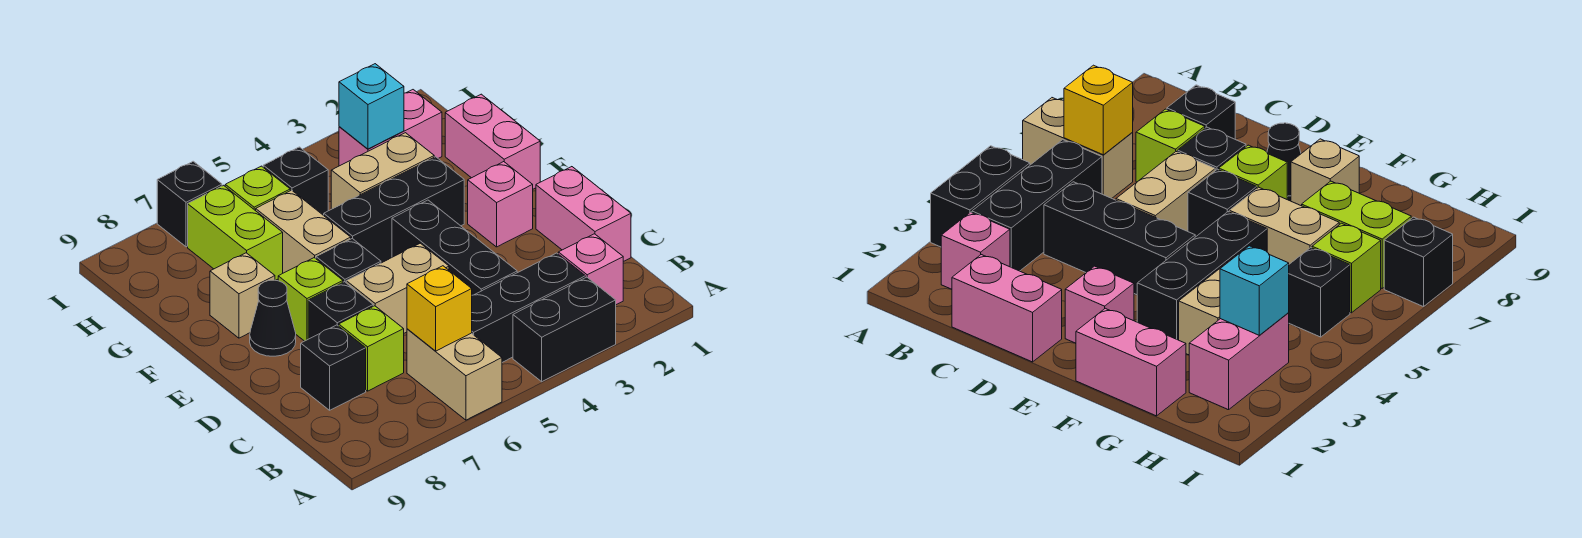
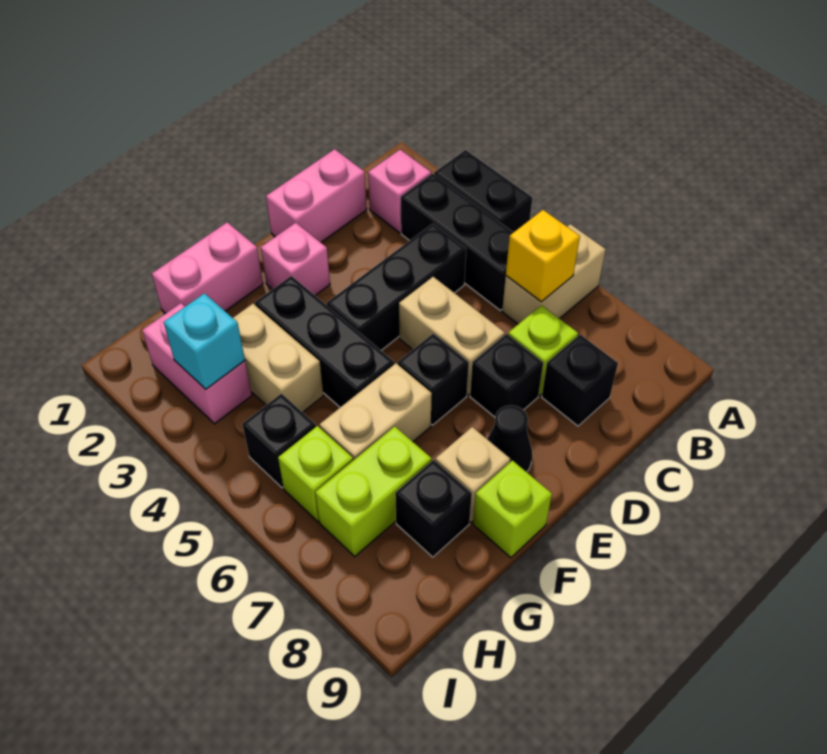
lime 1x1 brick [278,258,343,341] -> lime 1x1 brick moved to [473,461,552,558]
black 1x1 brick [157,161,222,247] -> black 1x1 brick moved to [395,460,472,557]

